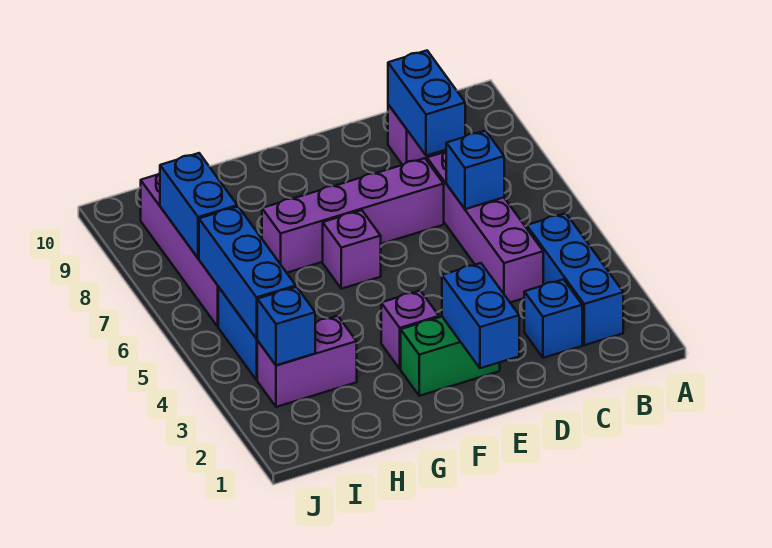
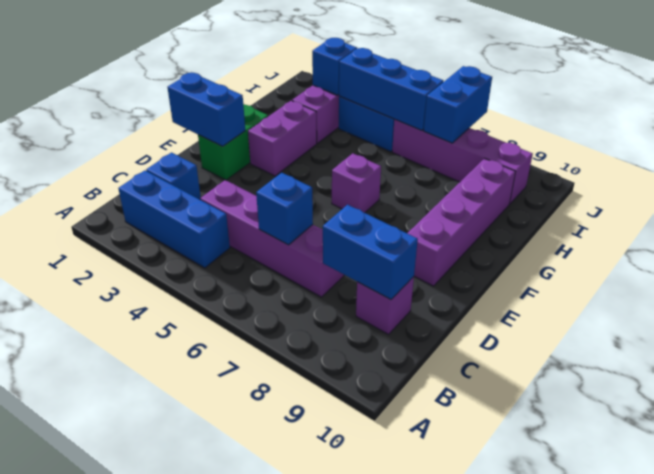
purple 1x4 brick [262,158,444,273] -> purple 1x4 brick moved to [407,158,515,286]
purple 1x1 brick [381,291,439,369] -> purple 1x2 brick [248,101,317,176]
blue 1x2 brick [160,153,237,258] -> blue 1x2 brick turned to [424,66,492,143]

